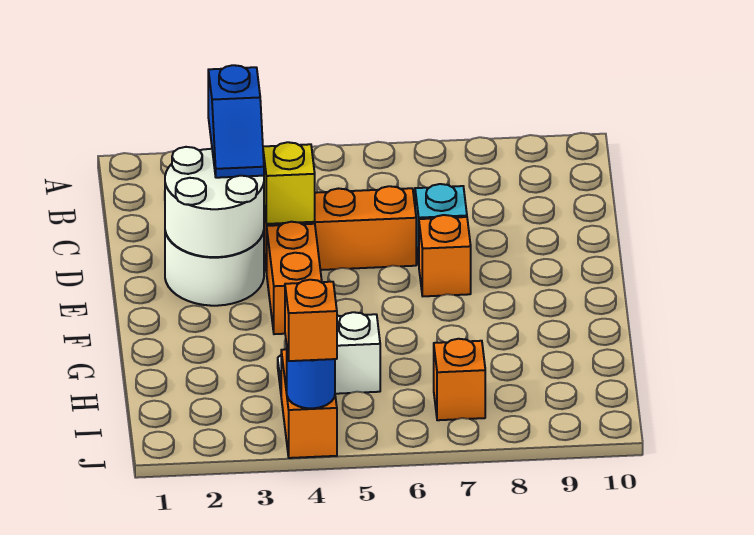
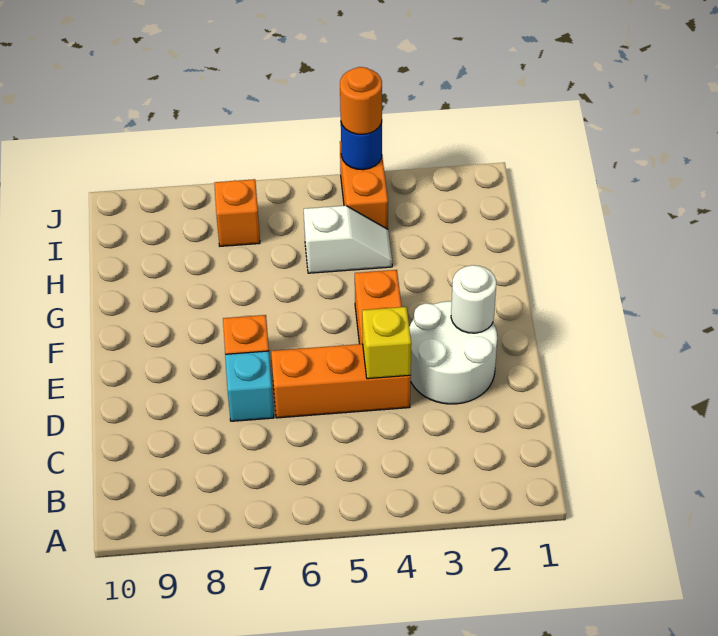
blue 1x2 slope [208,65,264,178] -> none
white 2x2 round brick [165,147,264,257] -> white 1x1 round brick [451,265,496,333]
orange 1x1 brick [285,280,337,361] -> orange 1x1 round brick [340,67,382,134]

